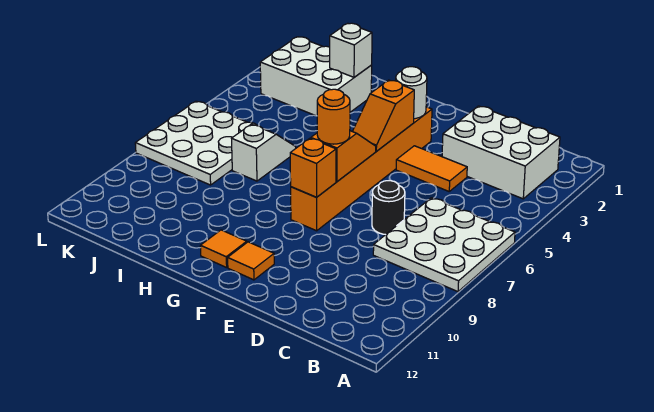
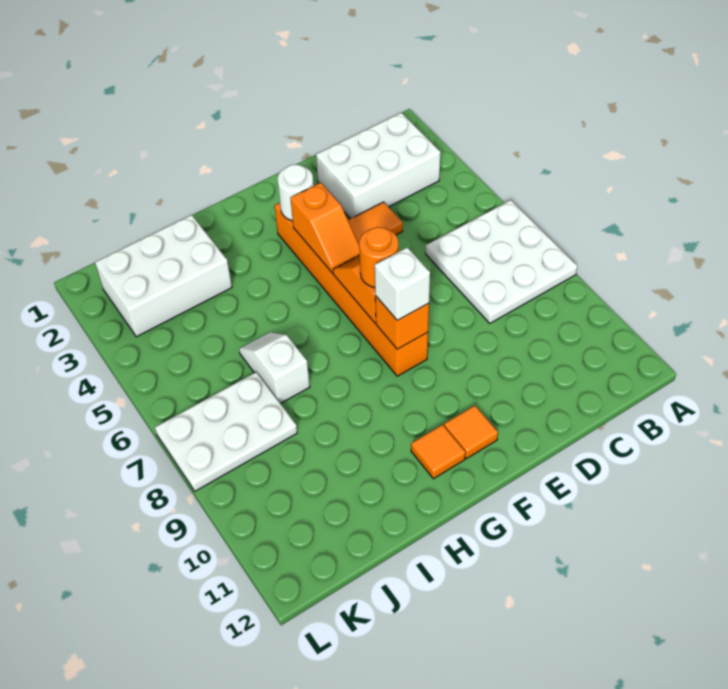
black 1x1 round brick [372,181,405,235] -> none
white 1x1 brick [330,23,372,77] -> white 1x1 brick moved to [375,247,430,320]
white 3x3 plate [135,101,257,185] -> white 2x3 plate [155,372,297,491]

